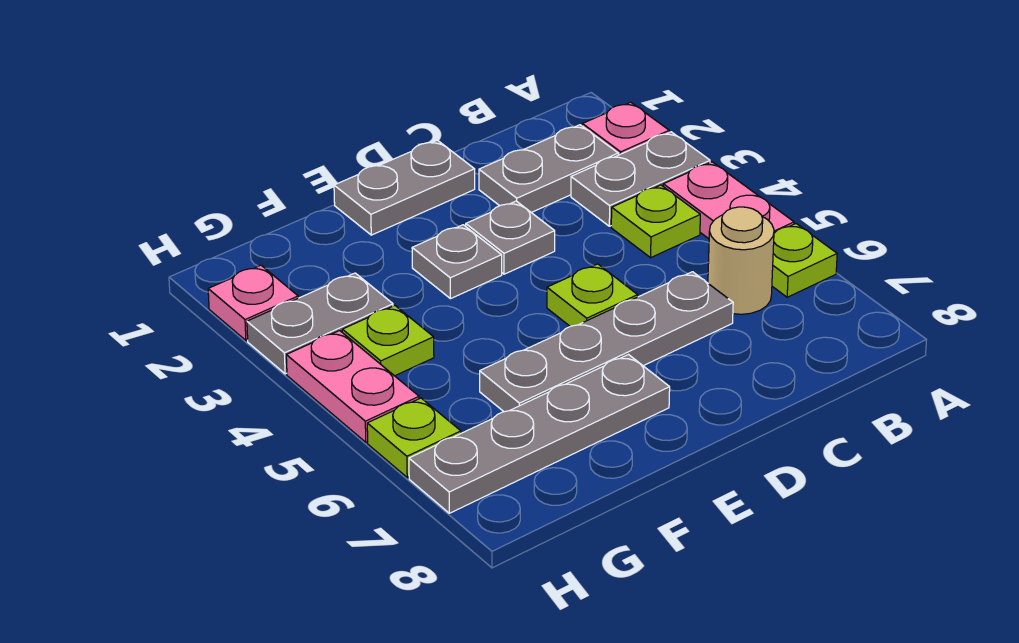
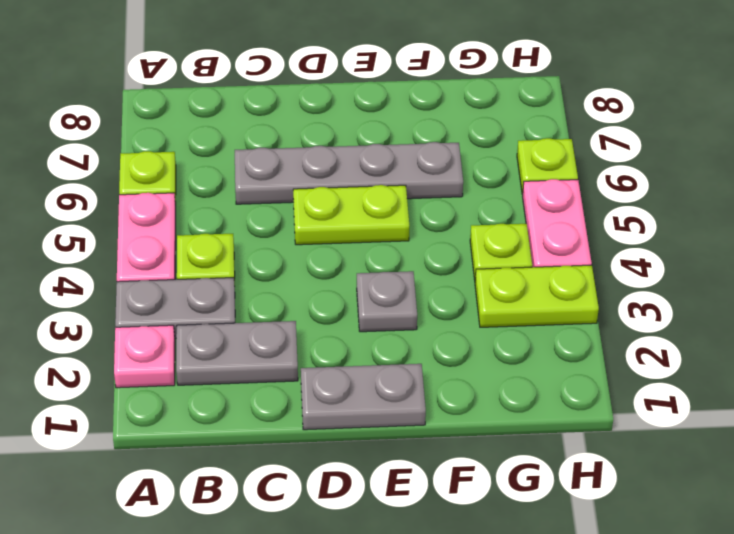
tan 1x1 round brick [708,207,774,314] -> none
grey 1x1 plate [466,201,555,274] -> none
lime 1x1 plate [547,264,638,326] -> lime 1x2 plate [293,185,410,245]
grey 1x4 plate [409,355,670,513] -> none
grey 1x2 plate [247,273,393,374] -> lime 1x2 plate [475,265,599,327]
pink 1x1 plate [208,265,298,340] -> none

